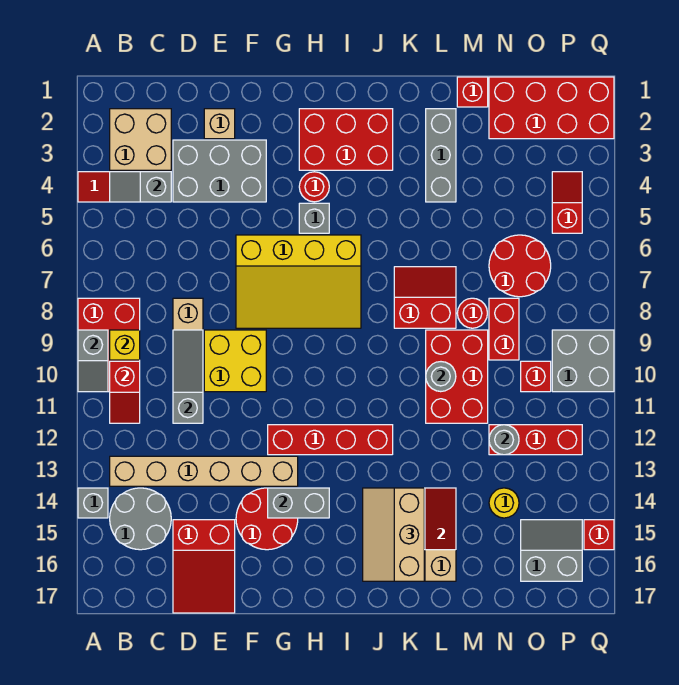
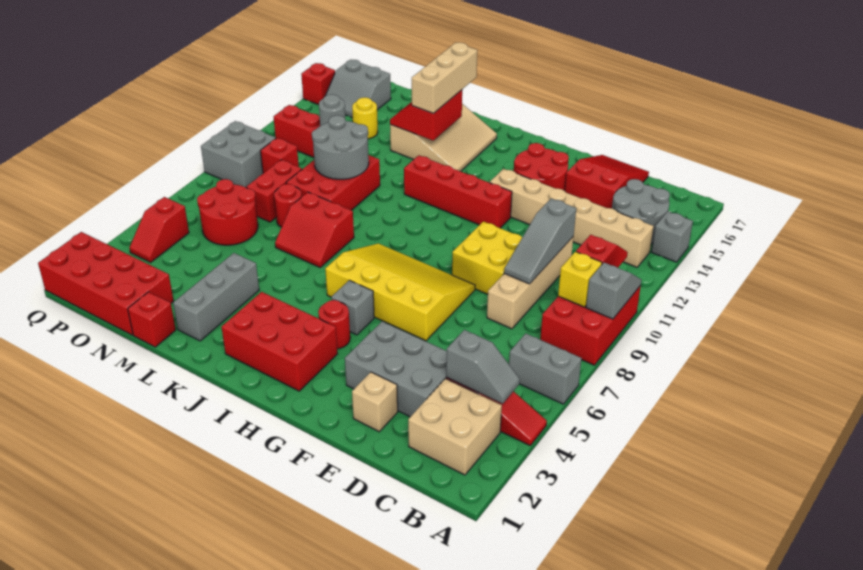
grey 1x2 brick [268,488,329,518] -> grey 1x2 brick moved to [509,333,582,404]
grey 1x1 round brick [426,362,456,392] -> grey 2x2 round brick [312,115,369,179]

